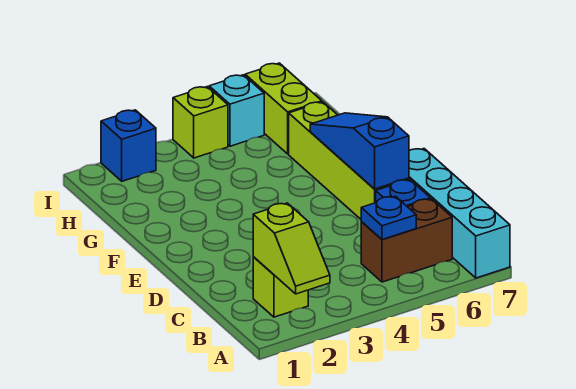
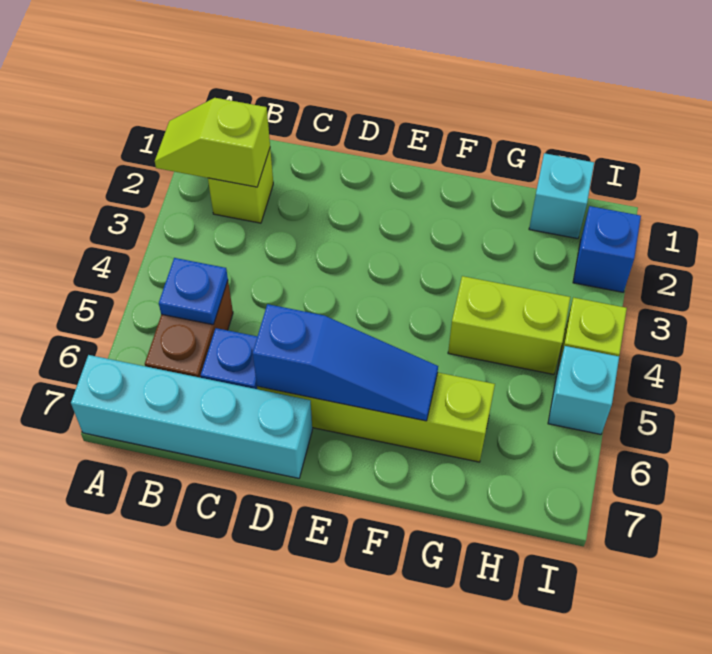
none -> cyan 1x1 brick [529,153,594,239]
lime 1x2 brick [245,63,322,154] -> lime 1x2 brick moved to [448,276,570,374]

